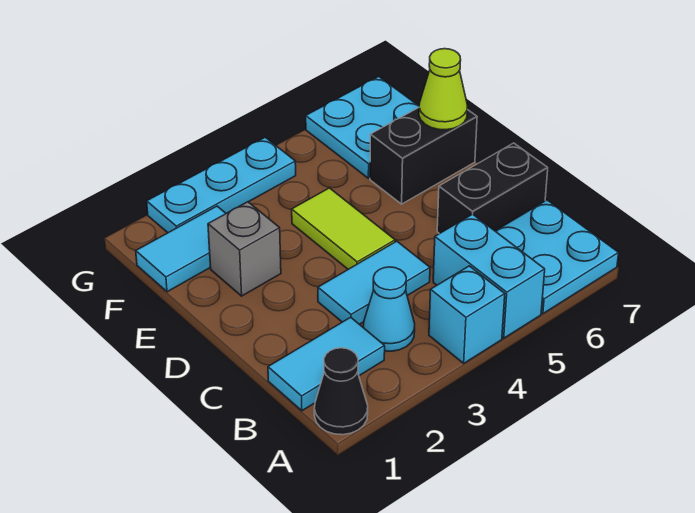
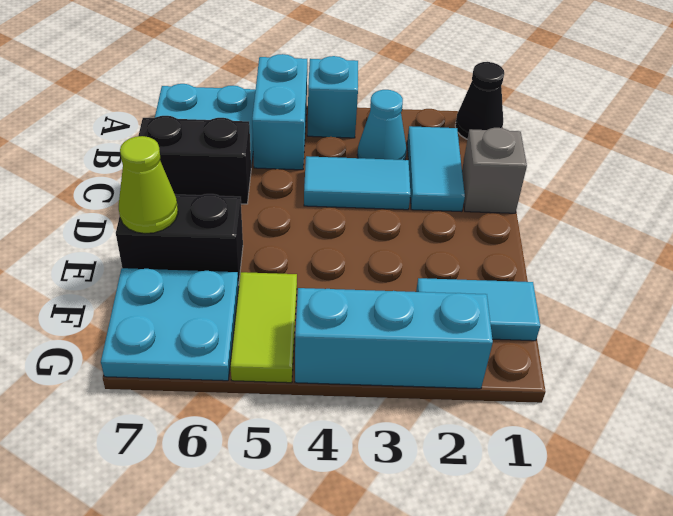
cyan 1x2 tile [268,317,385,411] -> cyan 1x2 tile turned to [407,126,465,212]
lime 1x2 tile [292,188,395,269] -> lime 1x2 tile moved to [230,272,297,383]
grey 1x1 brick [208,202,281,296] -> grey 1x1 brick moved to [462,128,527,213]
cyan 1x3 plate [147,137,296,233] -> cyan 1x3 brick [295,288,493,389]

